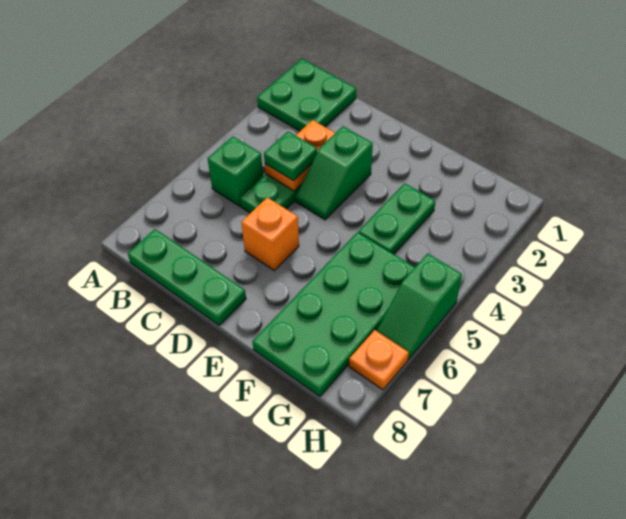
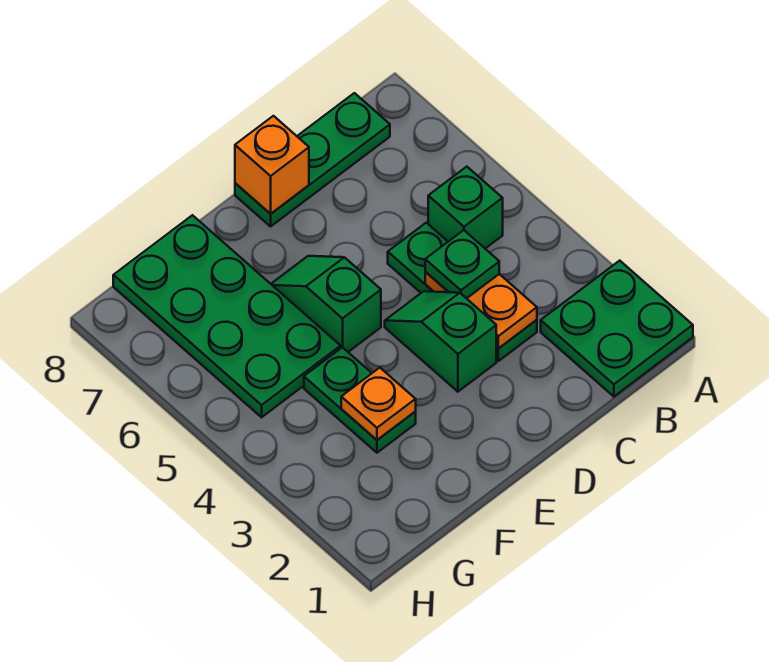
orange 1x1 brick [241,197,299,270] -> orange 1x1 brick moved to [235,116,309,214]
green 1x2 slope [377,253,462,359] -> green 1x2 slope moved to [271,256,381,352]
orange 1x1 plate [349,330,409,390] -> orange 1x1 plate moved to [341,368,416,440]

